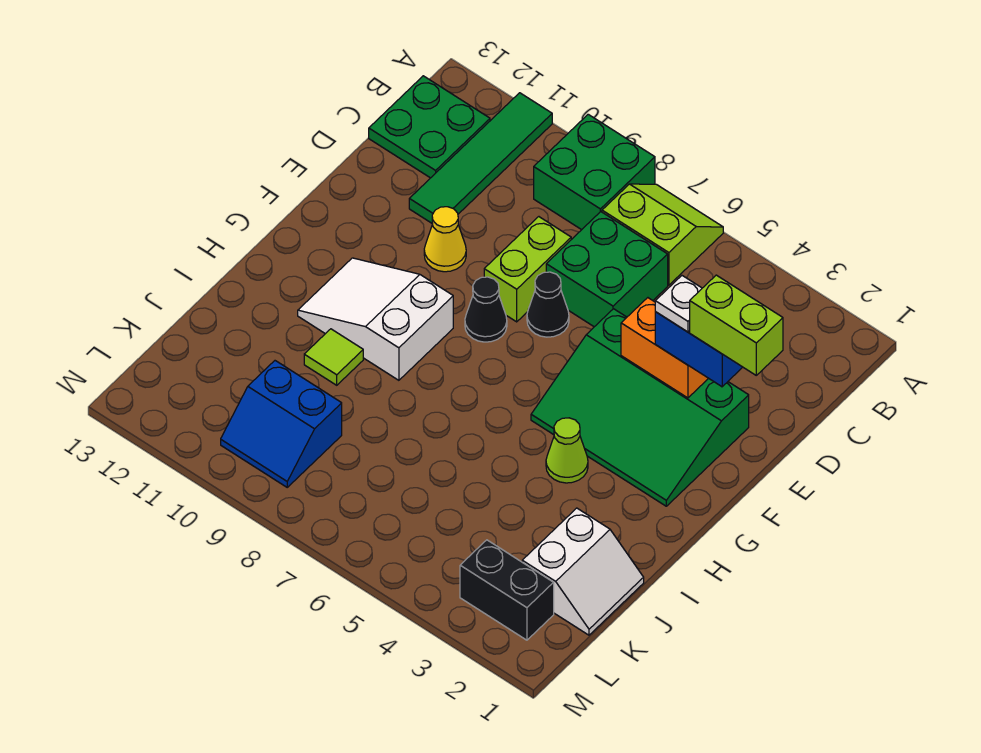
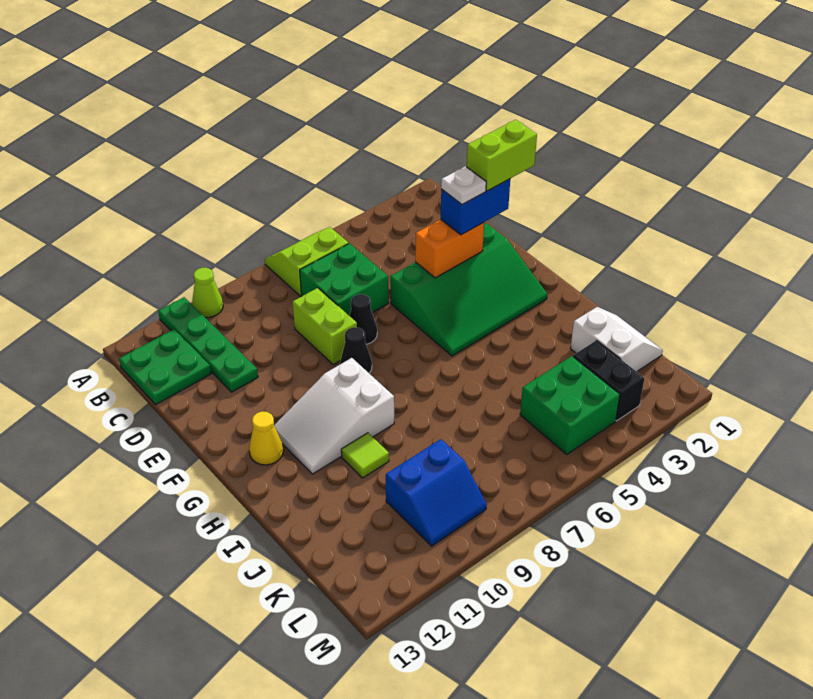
green 2x2 brick [534,114,655,230] -> green 2x2 brick moved to [520,356,620,455]
green 1x4 tile [409,93,552,223] -> green 1x4 plate [158,297,258,392]
yellow 1x1 cone [424,207,466,272] -> yellow 1x1 cone moved to [249,412,283,465]
lime 1x1 cone [546,418,588,483] -> lime 1x1 cone moved to [192,268,223,317]
black 1x2 brick [460,540,554,640] -> black 1x2 brick turned to [573,340,645,421]

